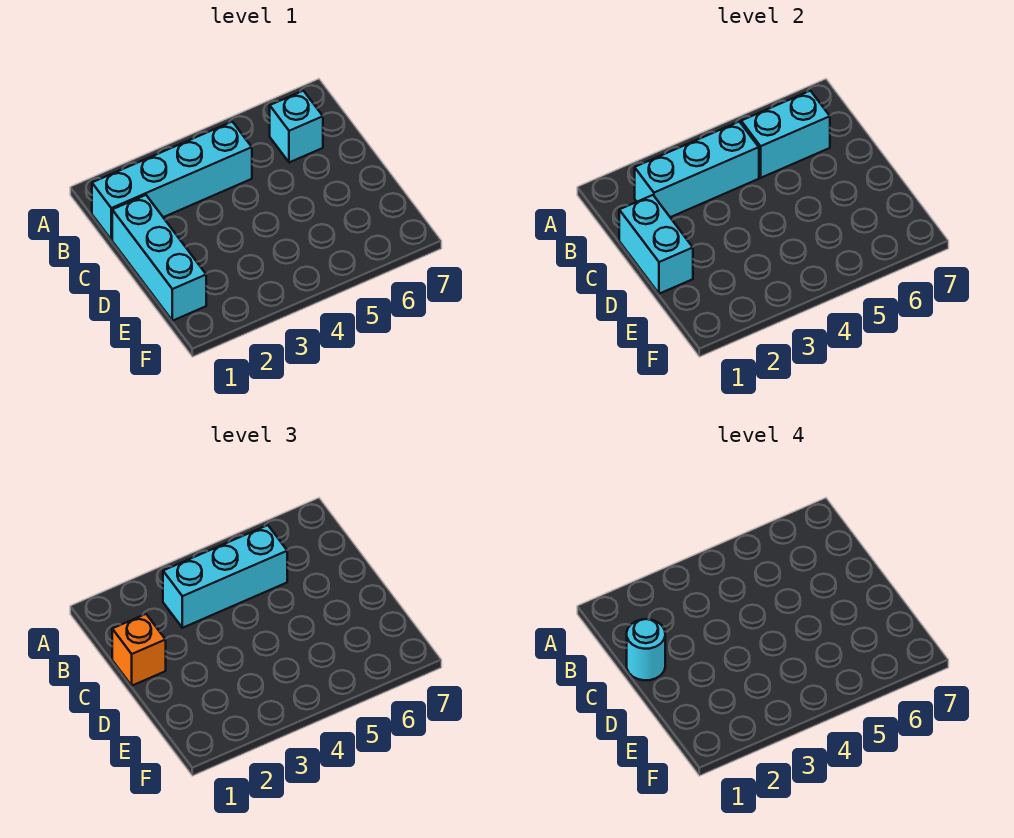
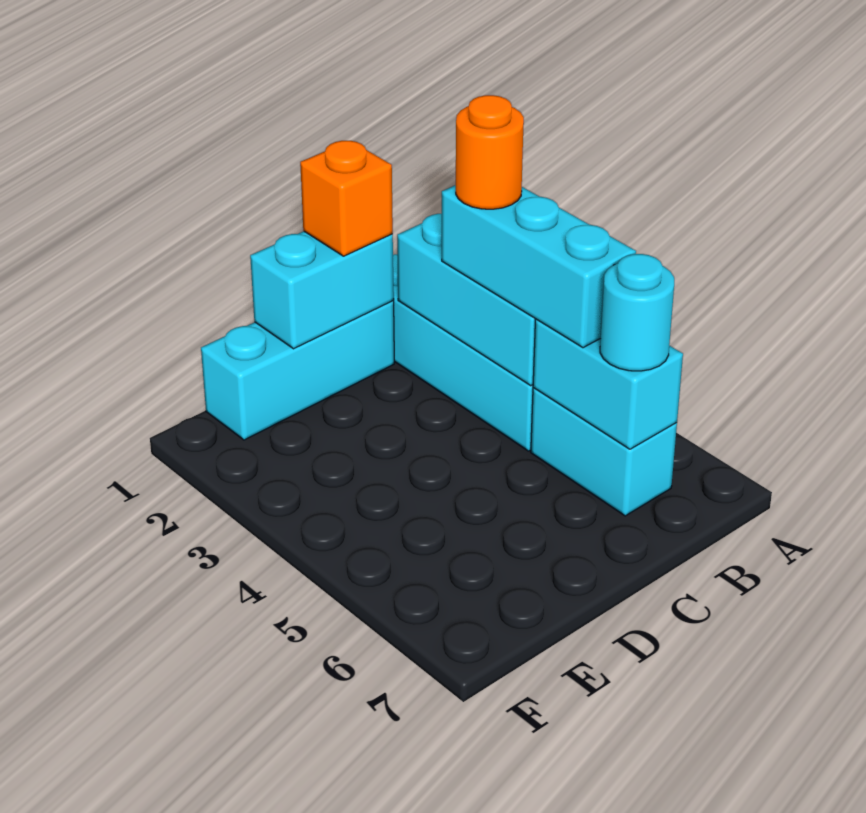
none -> orange 1x1 round brick [456,95,524,209]
cyan 1x1 brick [270,91,323,162] -> cyan 1x2 brick [531,388,677,516]
cyan 1x1 round brick [627,619,665,680] -> cyan 1x1 round brick moved to [600,254,674,371]

